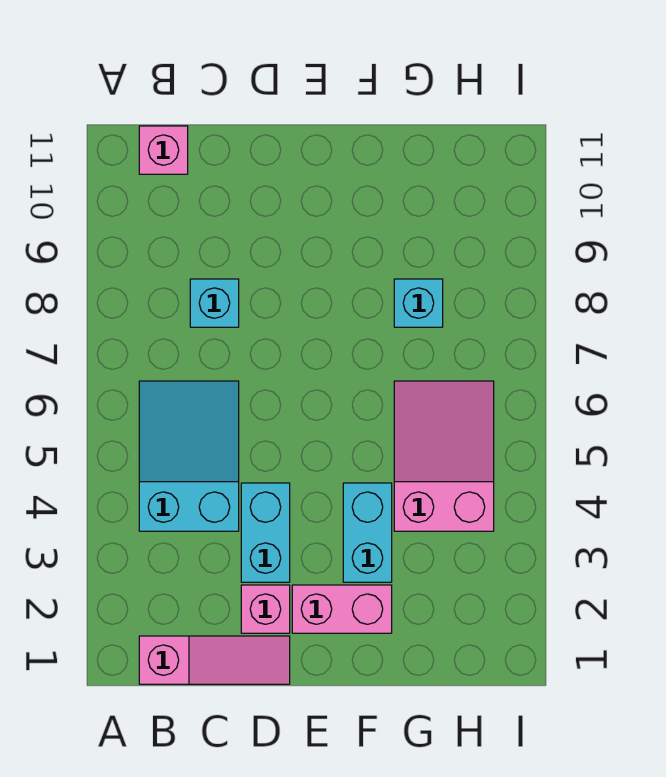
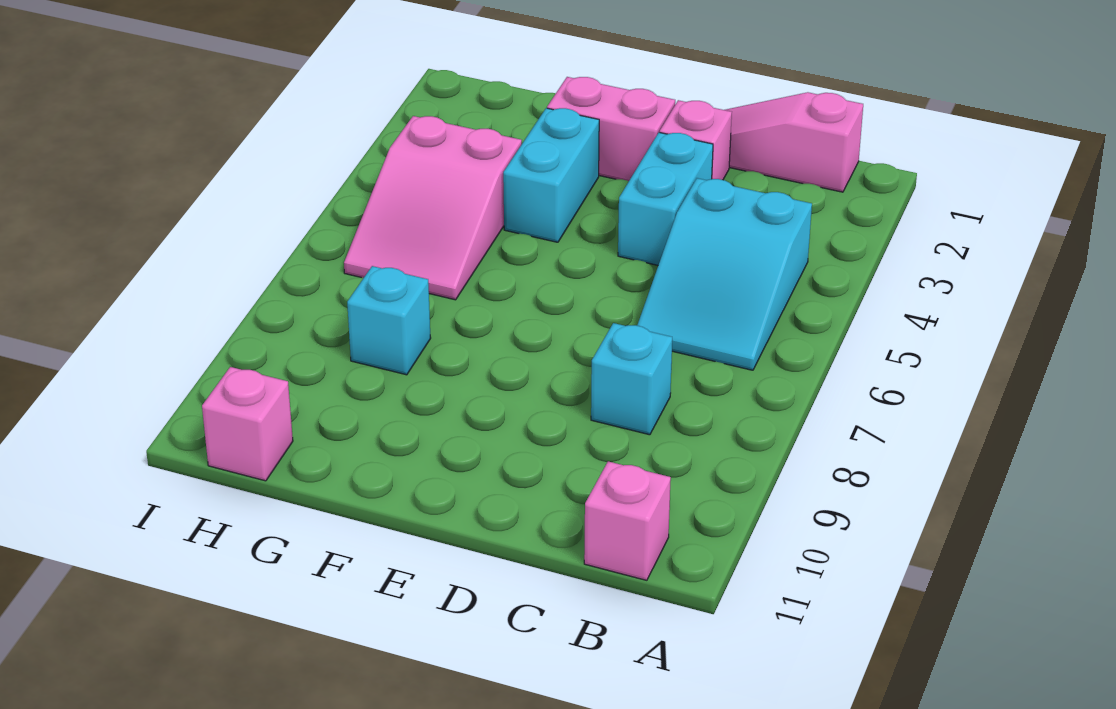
none -> pink 1x1 brick [202,367,293,481]

